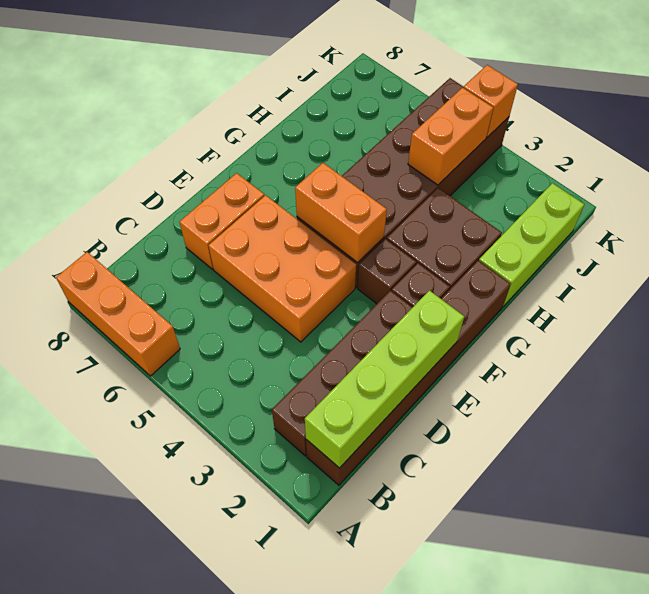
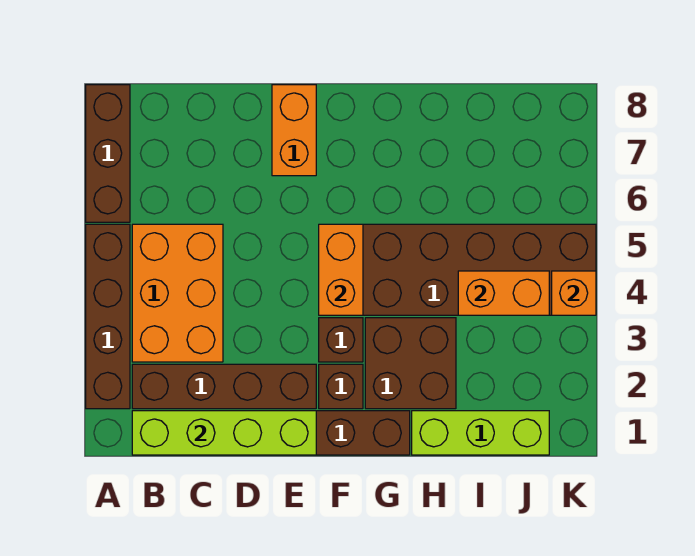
none -> brown 1x4 brick [86,224,130,409]
orange 1x3 brick [56,252,180,376] -> brown 1x3 brick [86,85,130,222]
orange 2x3 brick [209,195,356,342] -> orange 2x3 brick moved to [132,224,223,362]
orange 1x2 brick [180,173,264,269] -> orange 1x2 brick turned to [272,85,316,176]

